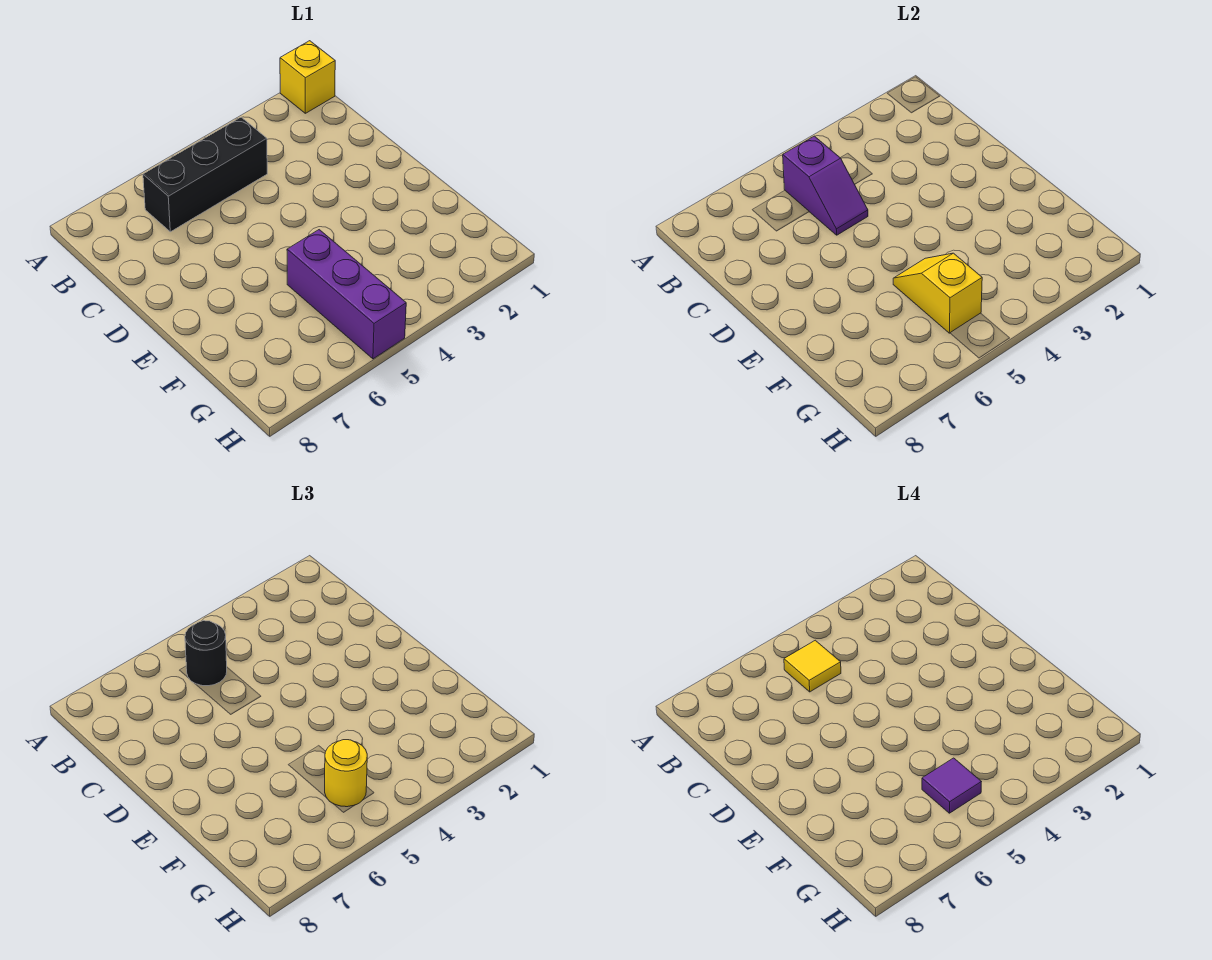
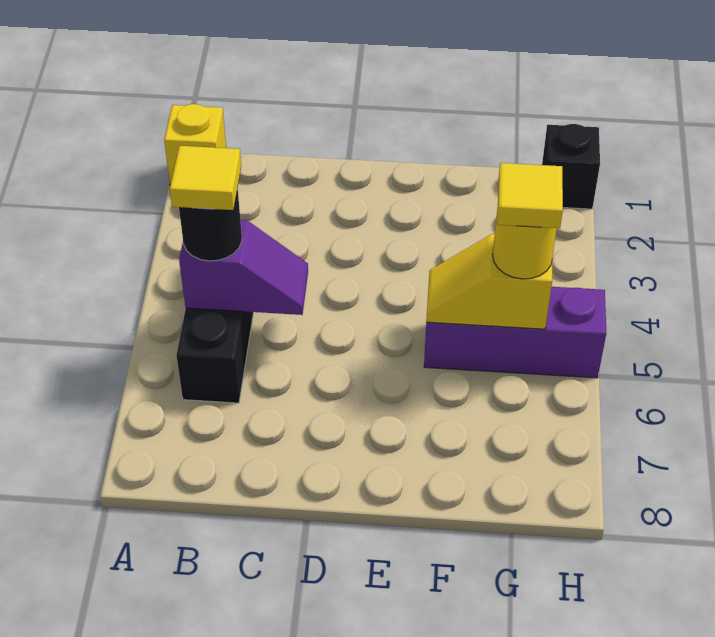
purple 1x1 tile [922,758,981,813] -> yellow 1x1 tile [497,163,563,228]
none -> black 1x1 brick [542,124,600,209]

